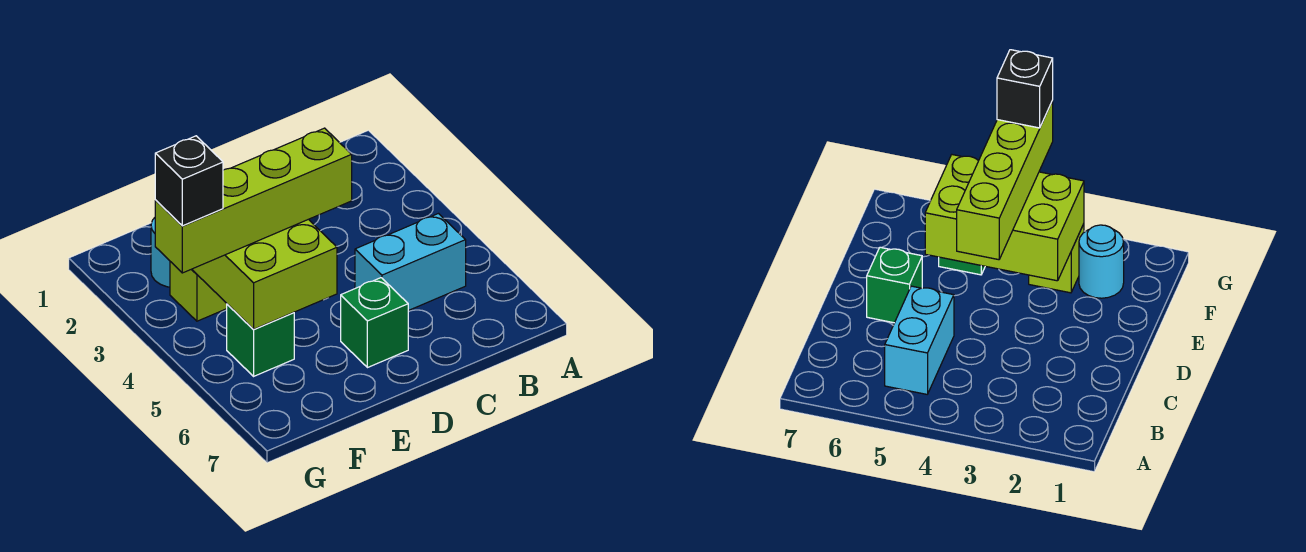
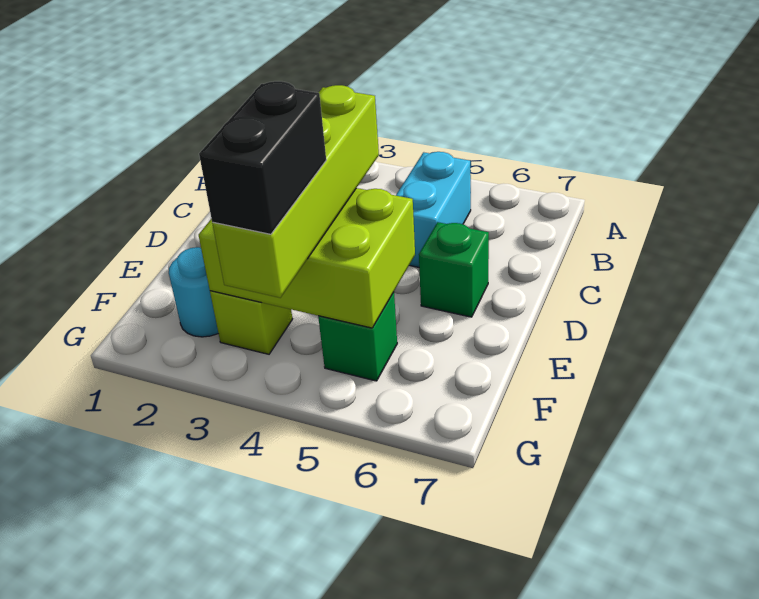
black 1x1 brick [155,136,223,226] -> black 1x2 brick [199,81,326,234]

